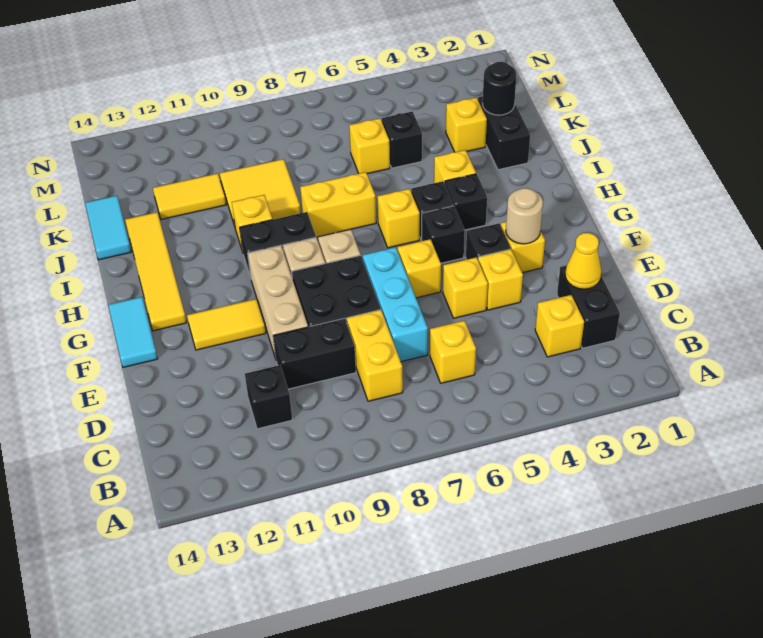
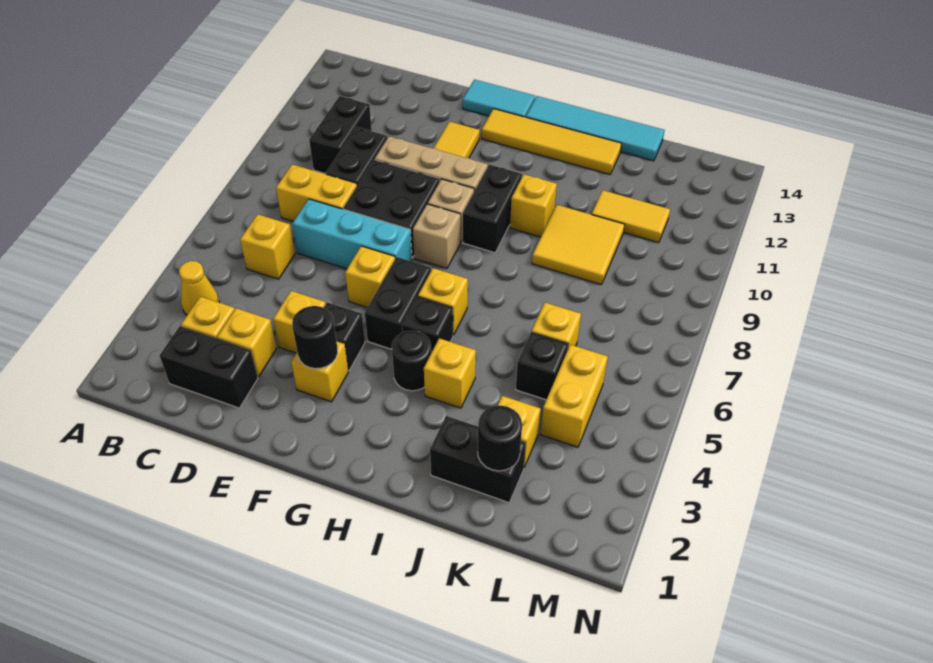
black 1x1 brick [245,365,292,429] -> black 1x2 brick [309,96,372,174]
yellow 1x1 cone [565,233,601,289] -> yellow 1x1 cone moved to [179,261,219,315]
yellow 1x1 brick [443,257,488,318] -> yellow 1x1 brick moved to [217,308,277,377]
tan 1x1 round brick [506,188,543,244] -> black 1x1 round brick [292,306,338,369]
black 1x1 brick [422,206,465,263] -> black 1x2 brick [365,257,431,349]
black 1x1 brick [445,174,487,230] -> black 1x1 round brick [392,331,431,391]
yellow 1x2 brick [300,172,376,237] -> yellow 1x2 brick moved to [540,345,608,447]
cyan 1x2 tile [85,196,131,260] -> cyan 1x4 tile [526,96,665,161]
yellow 1x2 tile [153,174,226,219] -> yellow 1x2 tile turned to [592,190,670,243]

